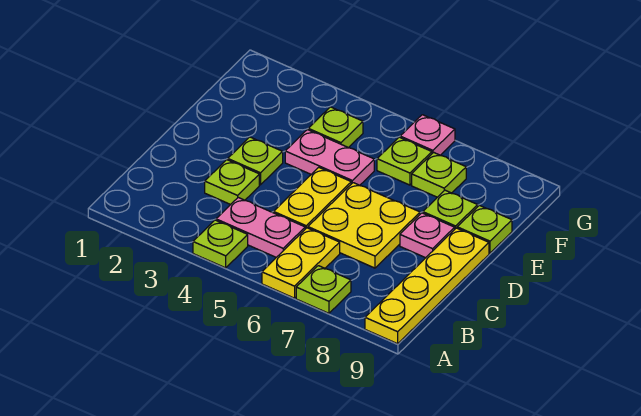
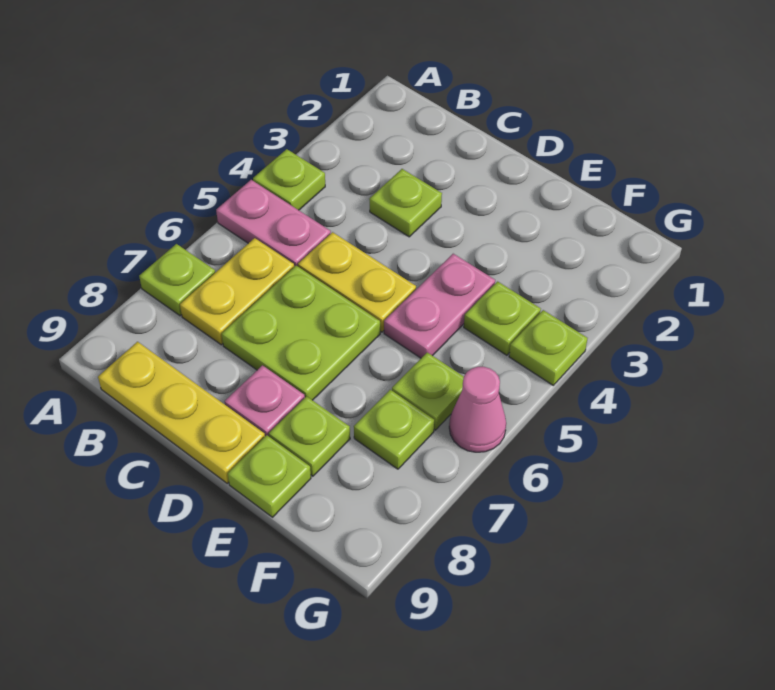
yellow 1x2 plate [262,228,340,298] -> yellow 1x2 plate turned to [180,238,294,345]
yellow 1x4 plate [365,228,489,344] -> yellow 1x3 plate [98,342,265,483]
pink 1x2 plate [216,198,305,257] -> pink 1x2 plate turned to [216,180,331,267]
yellow 2x2 plate [308,183,420,268] -> lime 2x2 plate [222,266,380,400]
lime 1x1 plate [228,137,283,185] -> lime 1x1 plate moved to [509,310,588,385]
pink 1x1 plate [400,115,455,155] -> pink 1x1 cone [449,367,506,452]

